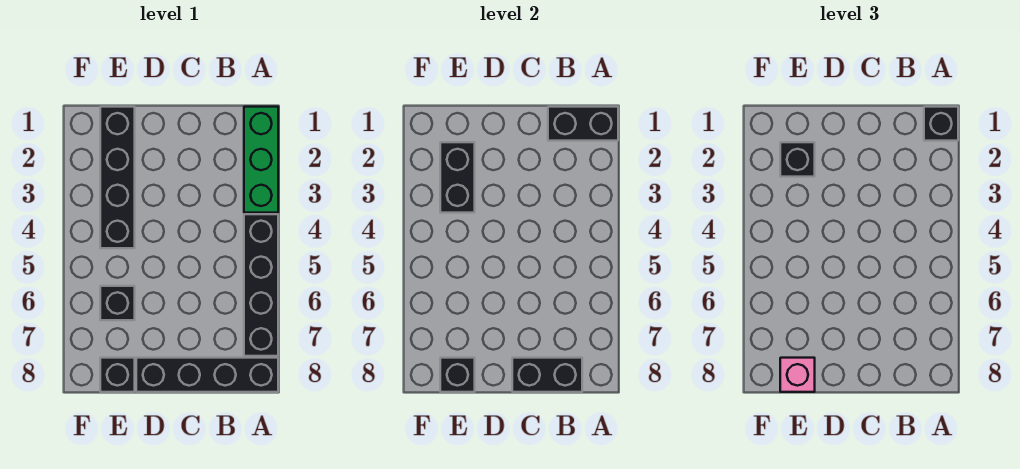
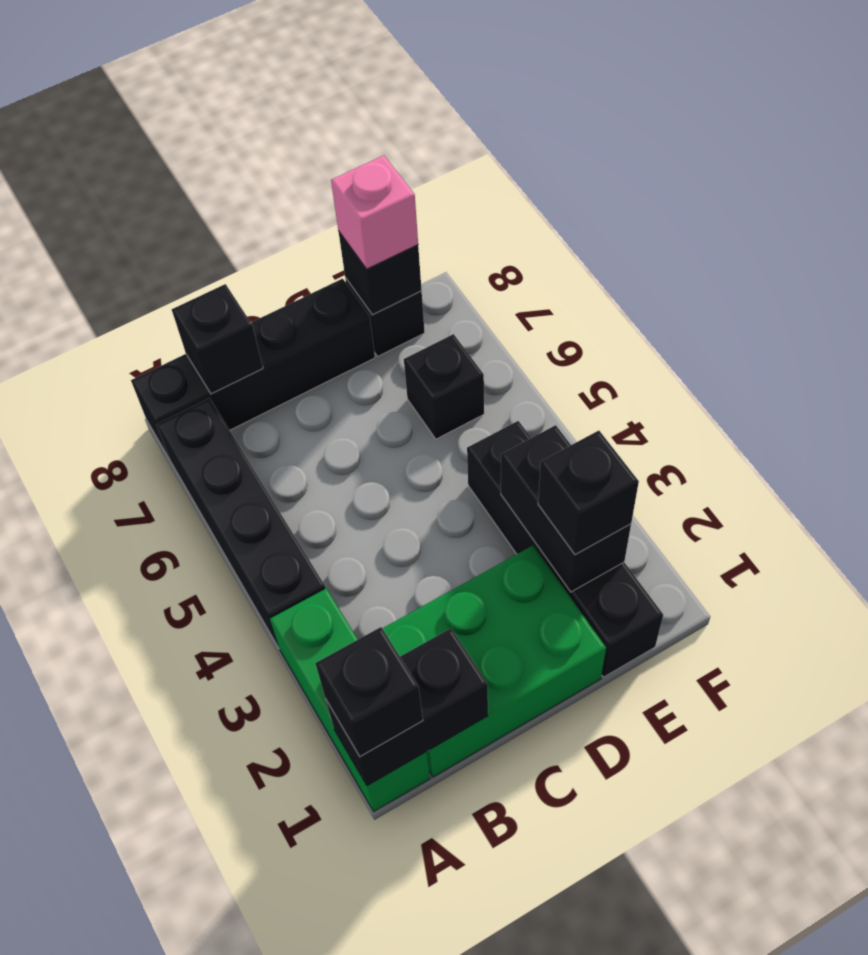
none -> green 2x3 brick [382,546,606,777]
black 1x2 brick [512,358,582,392] -> black 1x1 brick [172,284,263,394]

